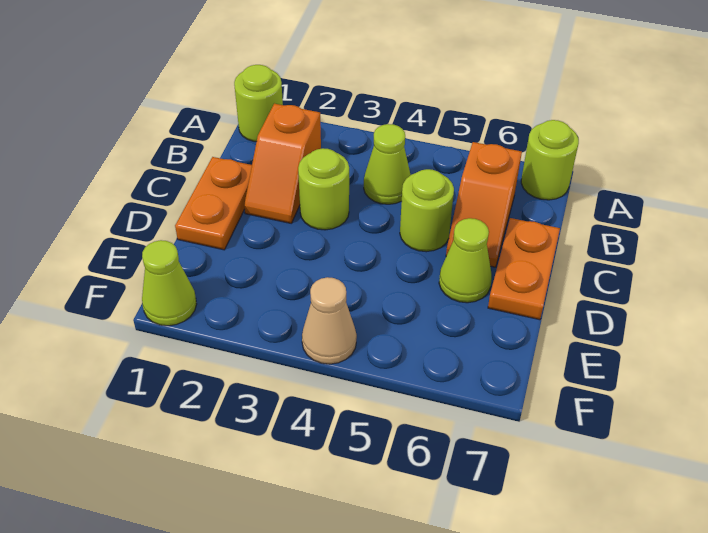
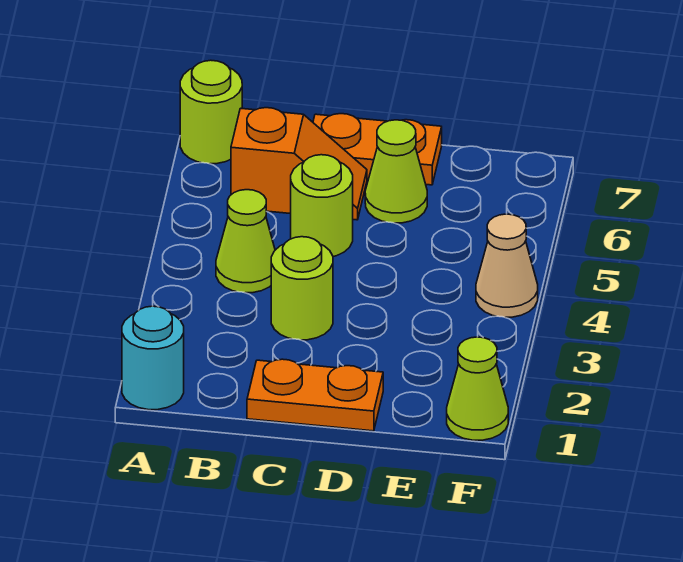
lime 1x1 round brick [234,65,283,142] -> cyan 1x1 round brick [122,306,184,410]
orange 1x2 slope [244,104,321,223] -> none

